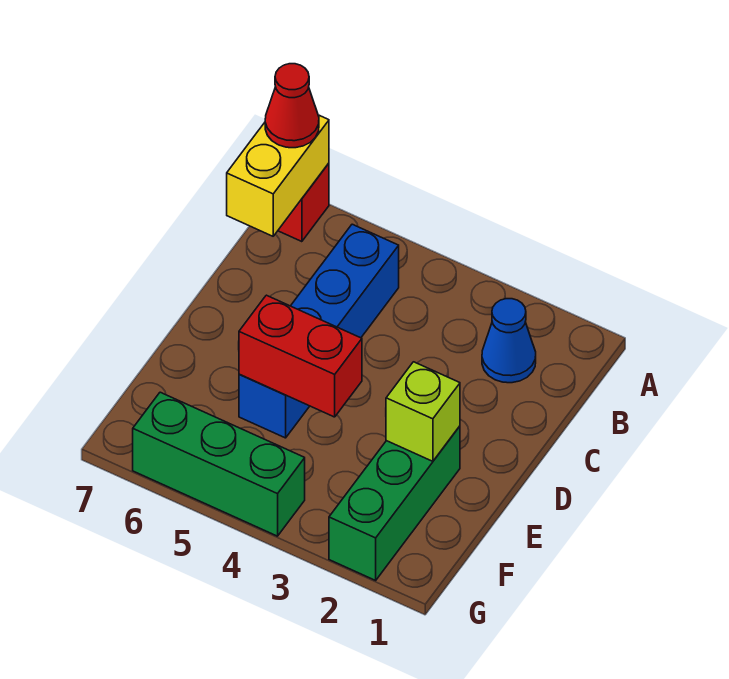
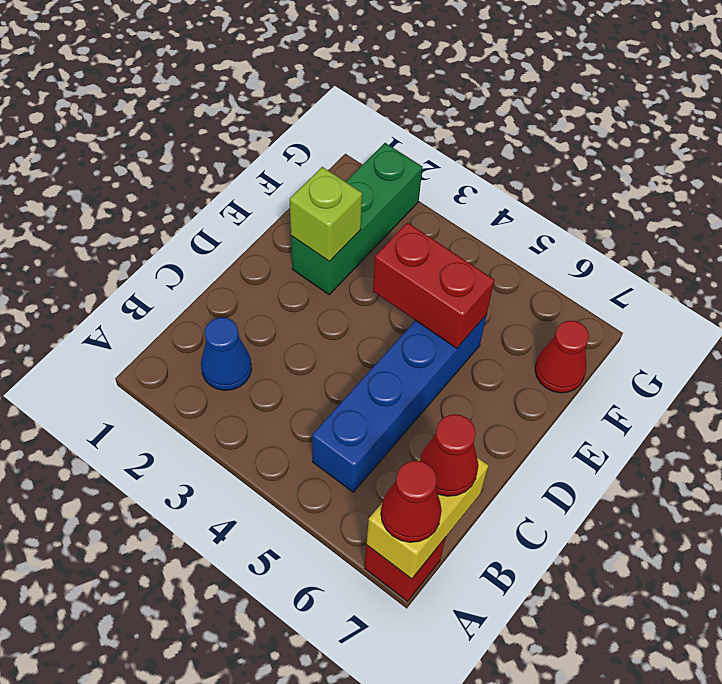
none -> red 1x1 cone [420,414,479,496]
none -> red 1x1 cone [535,321,589,393]
green 1x3 brick [133,392,305,536] -> none

